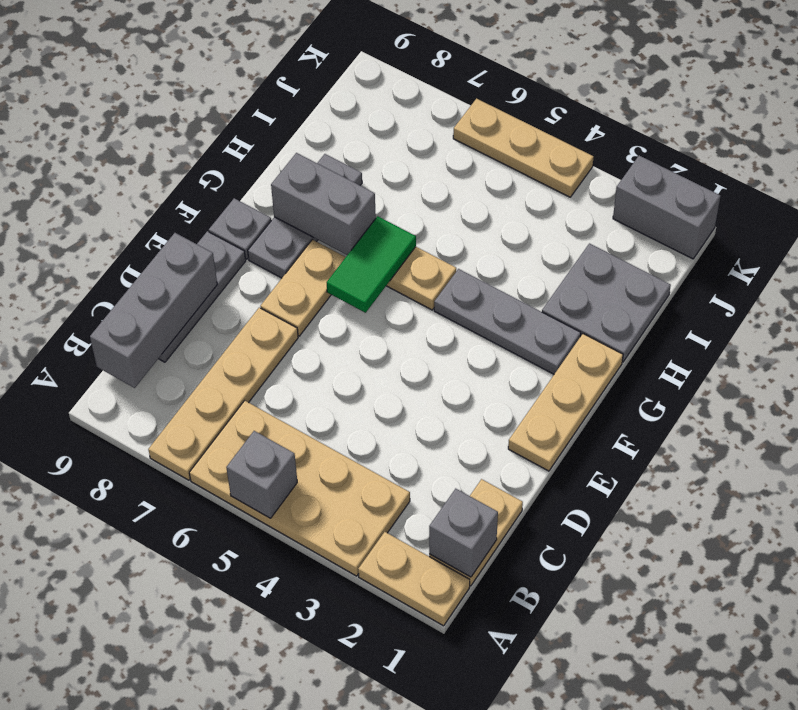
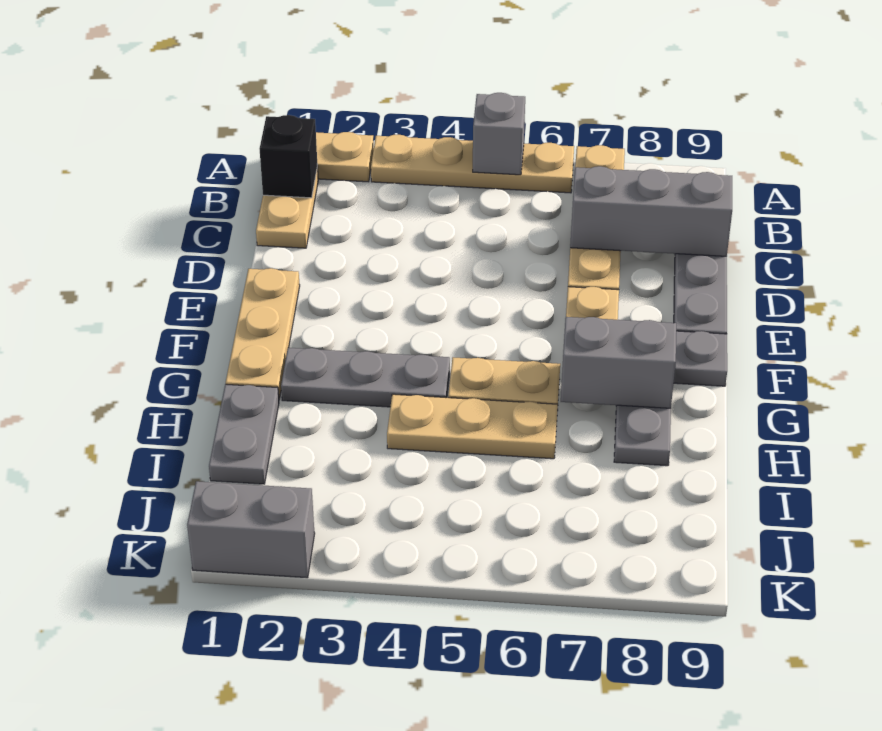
tan 2x4 plate [189,401,410,576] -> tan 1x4 plate [371,135,574,193]
grey 1x1 brick [429,489,498,577] -> black 1x1 brick [260,115,317,198]
grey 1x3 brick [90,233,217,388] -> grey 1x3 brick turned to [570,166,732,256]
green 1x2 tile [327,216,416,313] -> none
grey 2x2 plate [542,244,671,362] -> grey 1x2 plate [209,384,279,484]
tan 1x3 plate [453,99,594,197] -> tan 1x3 plate moved to [387,394,558,459]

